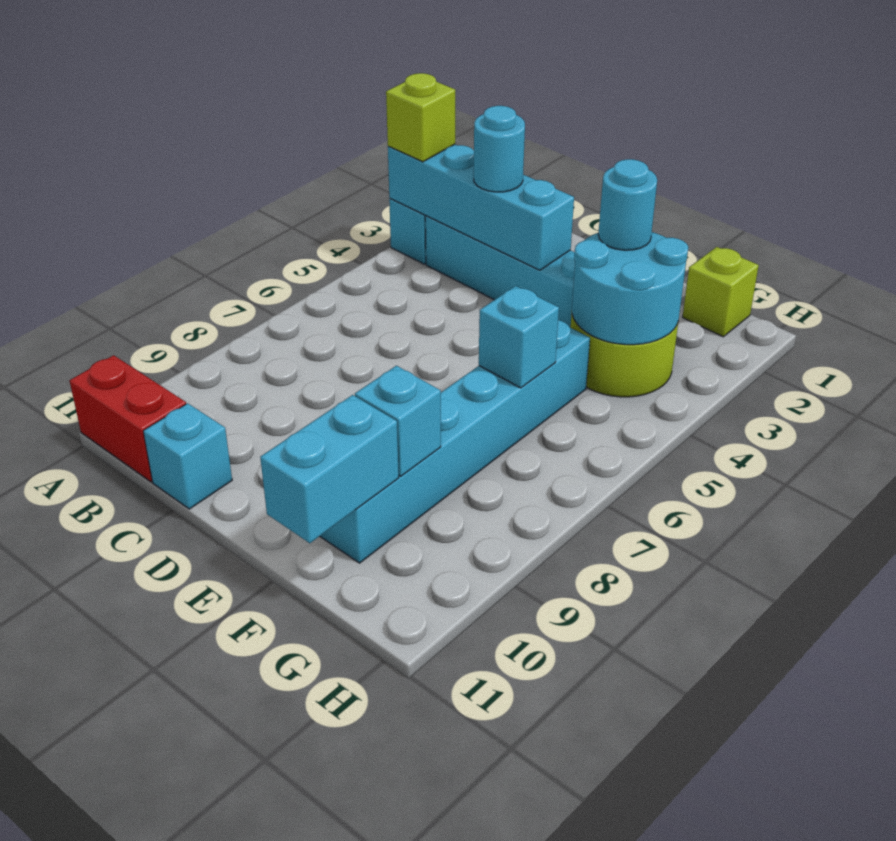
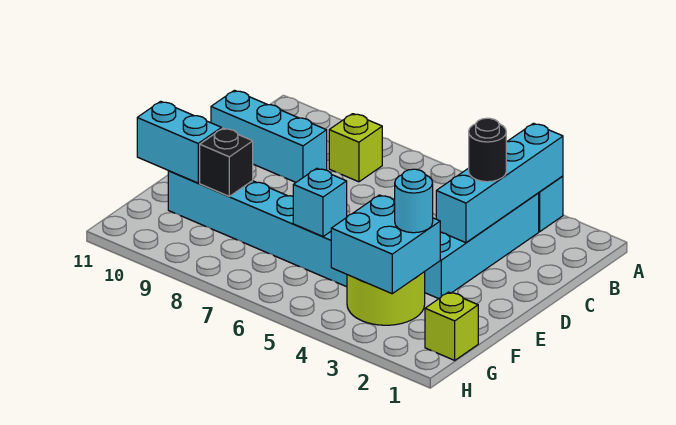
lime 1x1 brick [386,73,455,162] -> lime 1x1 brick moved to [329,114,382,182]
red 1x2 brick [70,355,186,482] -> none
cyan 1x1 round brick [474,106,525,192] -> black 1x1 round brick [469,118,506,182]
cyan 1x1 brick [143,403,232,509] -> cyan 1x3 brick [211,90,327,182]
cyan 2x2 round brick [572,232,688,345] -> cyan 2x2 brick [331,195,440,294]
cyan 1x1 brick [355,366,441,476] -> black 1x1 brick [200,128,253,196]

